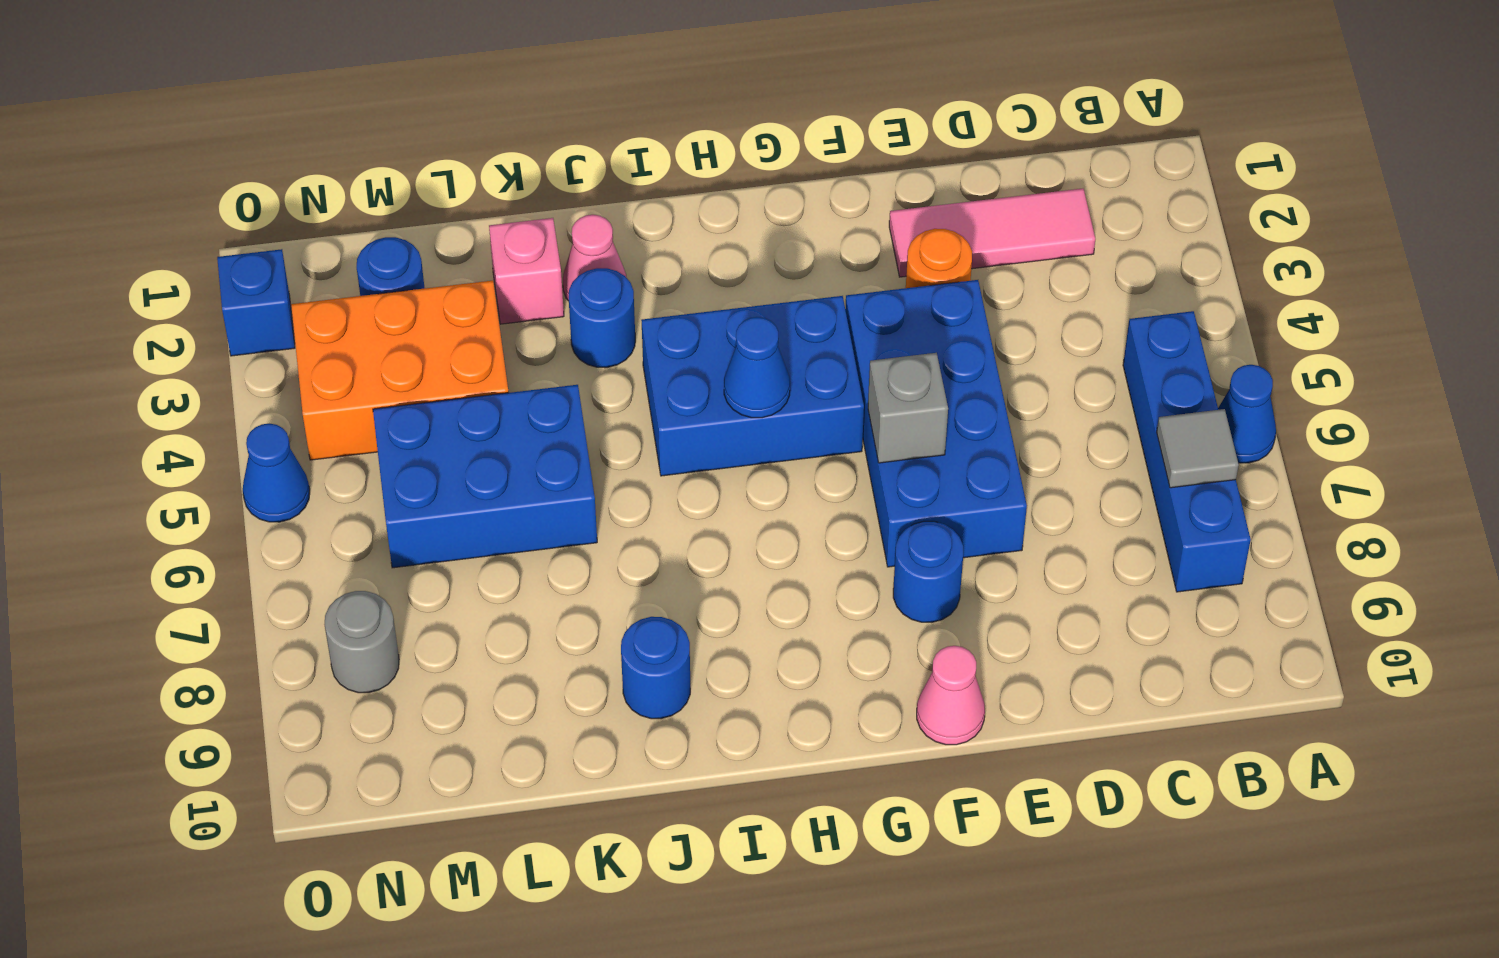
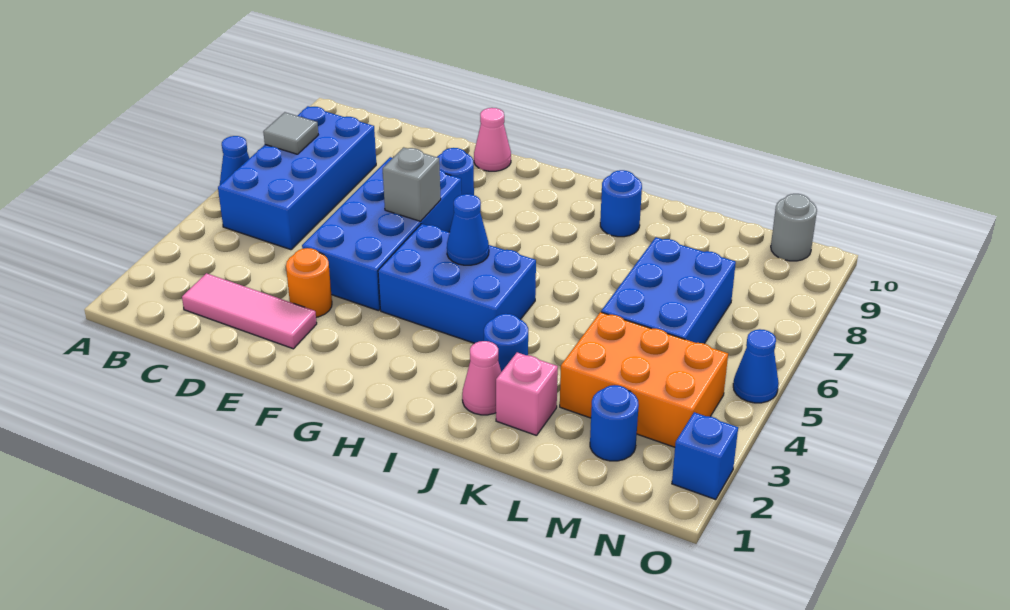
blue 1x4 brick [1123,311,1251,592] -> blue 2x4 brick [218,106,376,250]
blue 2x3 brick [373,385,597,568] -> blue 2x3 brick turned to [601,237,736,344]
grey 1x1 round brick [324,591,399,693] -> grey 1x1 round brick moved to [771,194,817,261]

